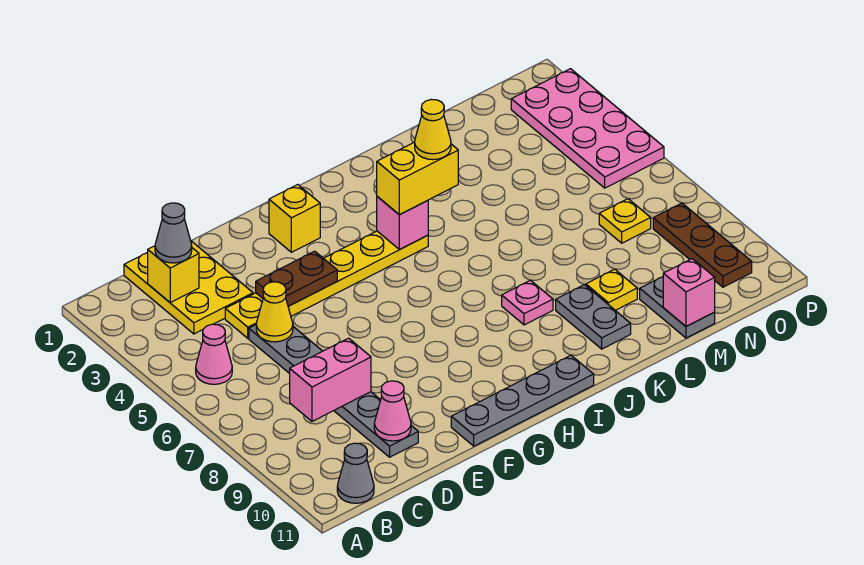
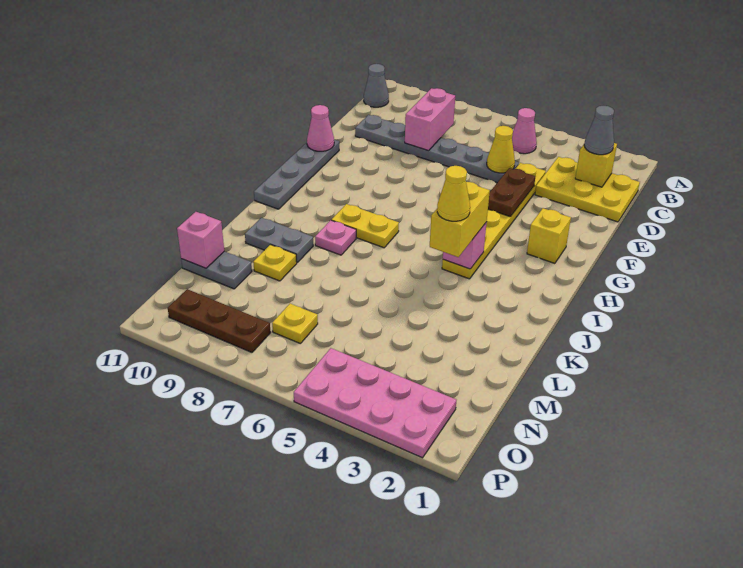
pink 1x1 cone [374,381,411,441] -> pink 1x1 cone moved to [307,105,334,151]
none -> yellow 1x2 plate [331,204,399,248]

